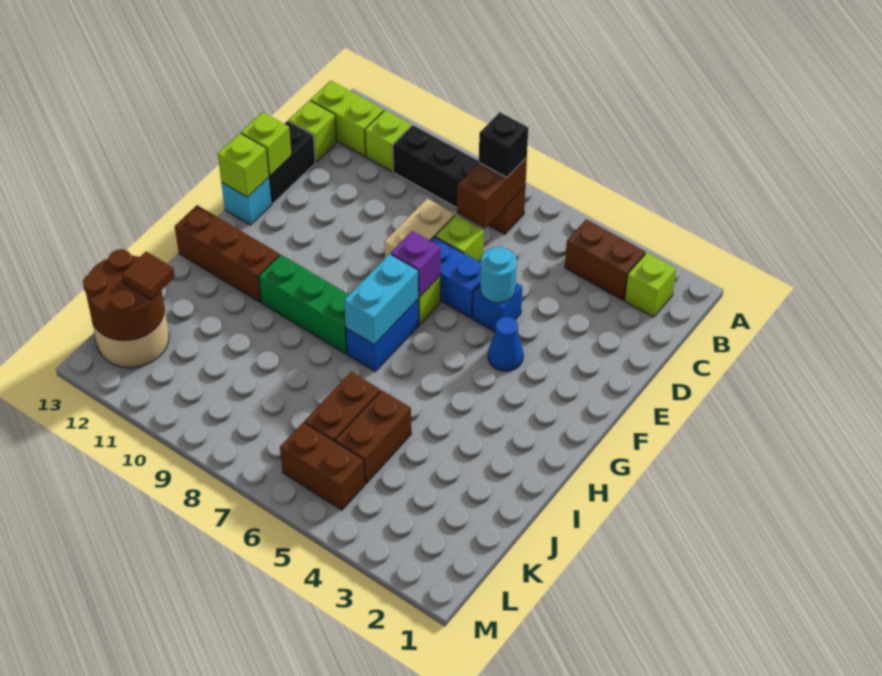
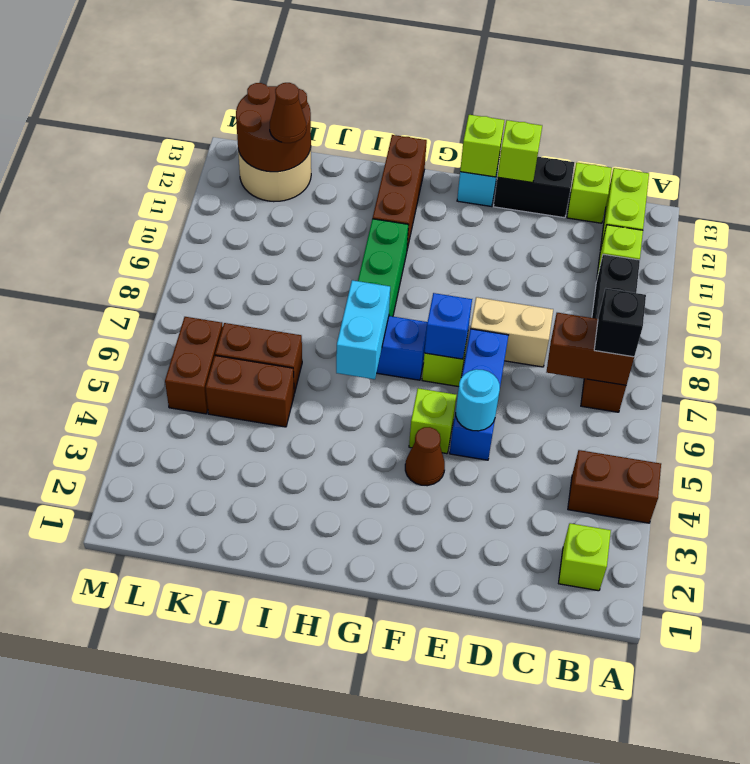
brown 1x2 brick [565,219,645,300] -> brown 1x2 brick turned to [568,450,661,523]
lime 1x1 brick [436,215,484,262] -> lime 1x1 brick moved to [409,388,456,454]
blue 1x1 cone [488,317,523,371] -> brown 1x1 cone [405,427,445,486]
purple 1x1 brick [391,231,441,297] -> blue 1x1 brick [424,293,472,359]
cyan 1x2 brick [344,254,419,345] -> cyan 1x2 brick turned to [336,280,390,379]
brown 1x1 tile [122,252,175,300] -> brown 1x1 cone [270,83,306,143]

